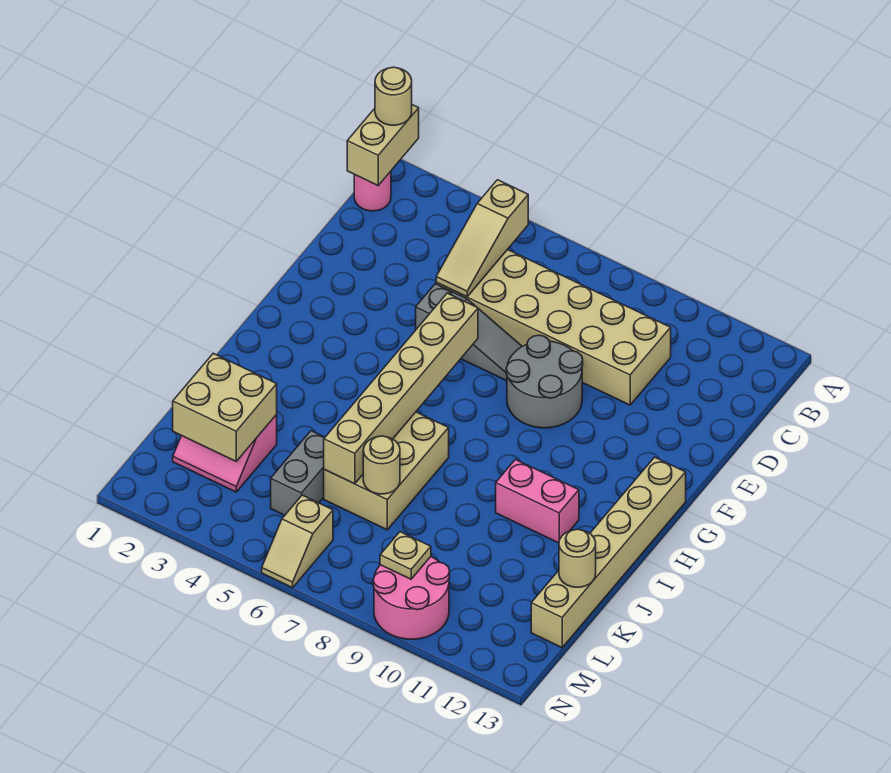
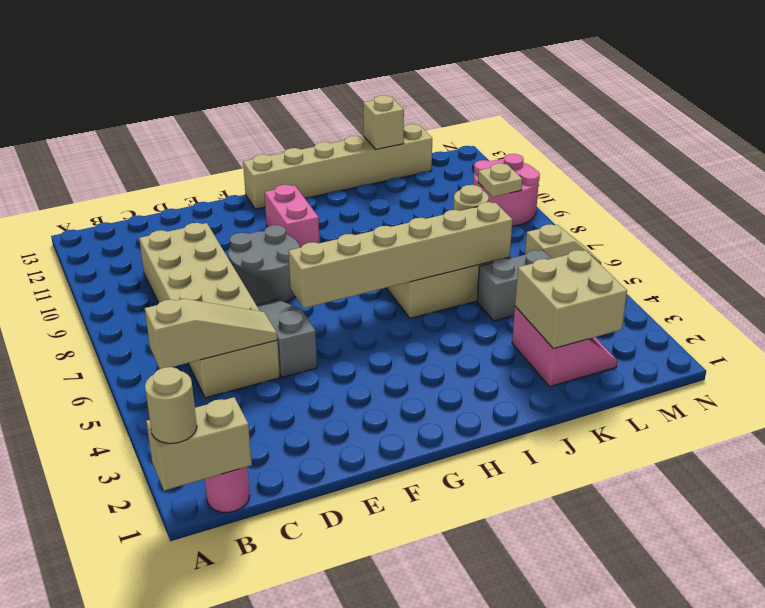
pink 1x2 brick [496,460,579,543] -> pink 1x2 brick moved to [264,185,319,248]
tan 1x1 round brick [559,529,596,587] -> tan 1x1 brick [363,95,404,149]

